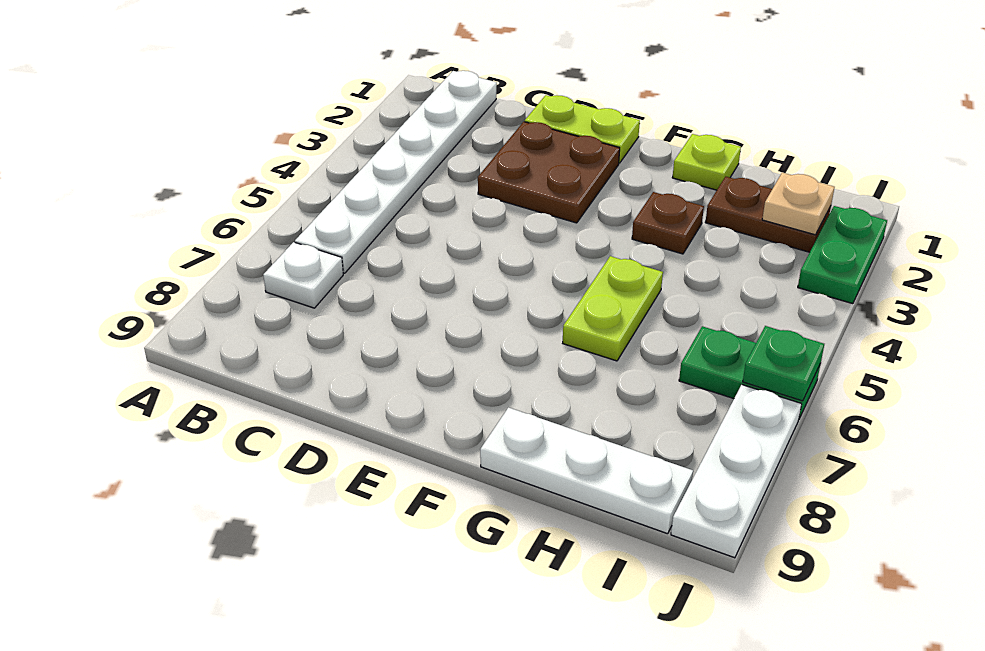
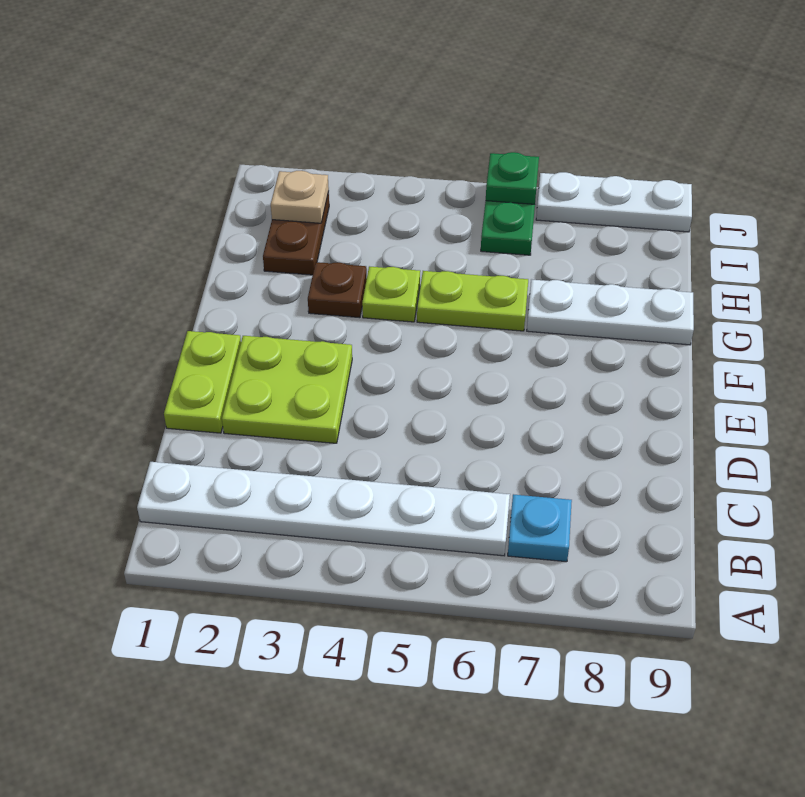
white 1x1 plate [263,242,343,308] -> cyan 1x1 plate [508,494,572,562]
brown 2x2 plate [478,122,620,223] -> lime 2x2 plate [222,336,352,443]
lime 1x1 plate [672,134,741,190] -> lime 1x1 plate moved to [362,266,420,322]
white 1x3 plate [480,408,693,534] -> white 1x3 plate turned to [527,279,694,345]
green 1x2 plate [798,206,887,304] -> none

